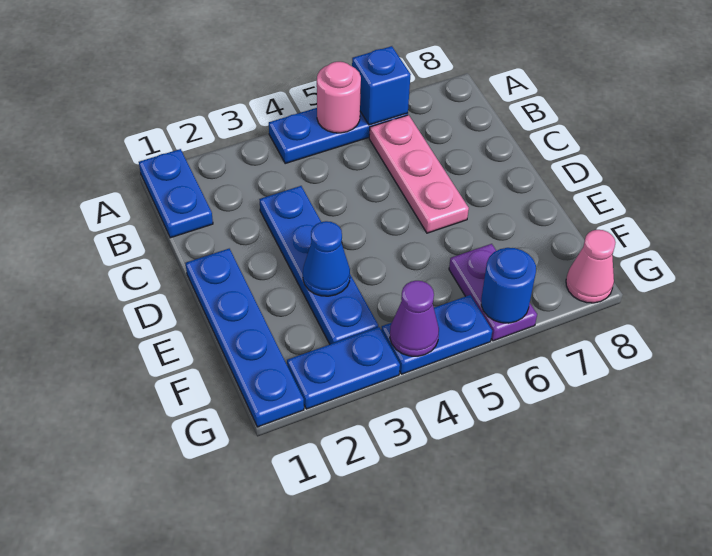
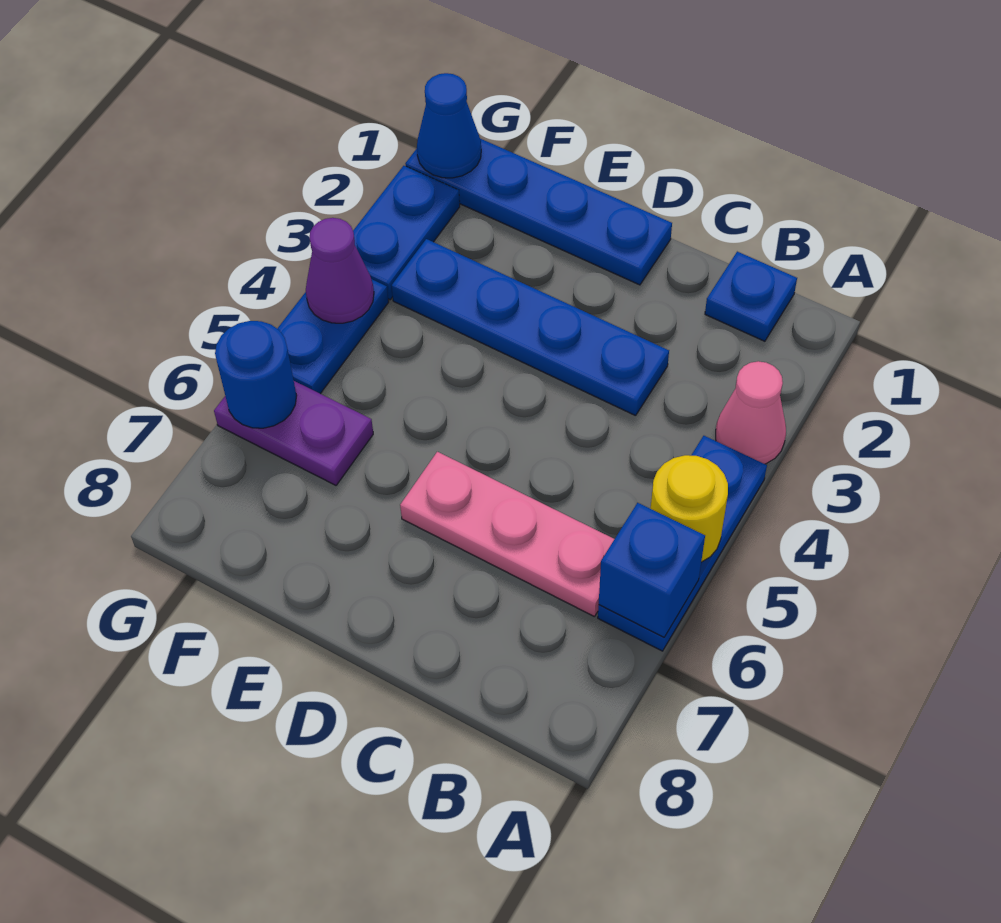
blue 1x2 plate [139,149,213,238] -> blue 1x1 plate [705,252,797,341]
pink 1x1 round brick [317,62,361,133] -> yellow 1x1 round brick [651,455,728,562]
blue 1x1 cone [303,221,350,296] -> blue 1x1 cone moved to [417,73,481,178]
pink 1x1 cone [566,230,616,303] -> pink 1x1 cone moved to [716,361,786,464]

